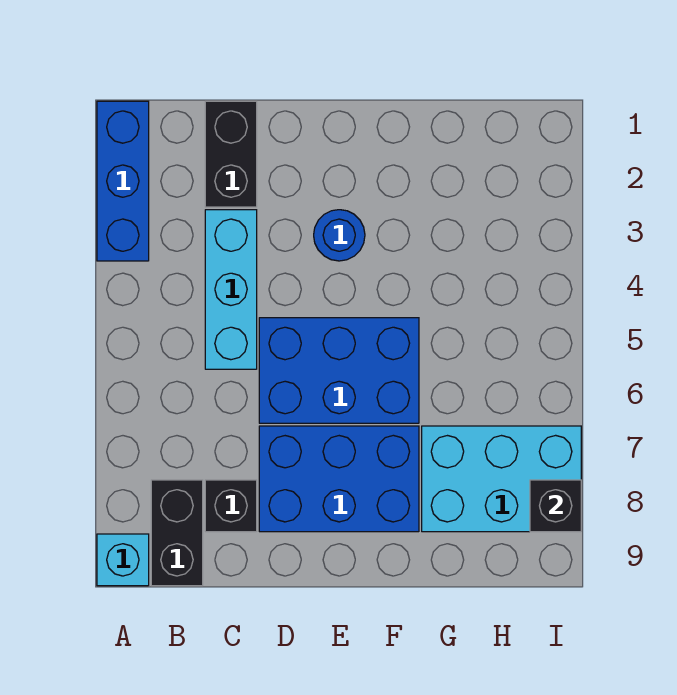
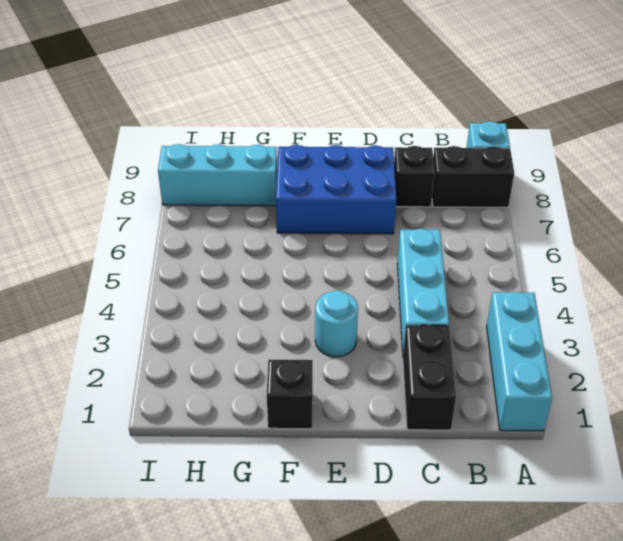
blue 1x3 brick [97,101,149,261] -> cyan 1x3 brick [487,292,552,431]
black 1x2 brick [151,480,203,586] -> black 1x2 brick turned to [432,146,514,207]
blue 2x3 brick [259,318,419,423] -> none
blue 1x1 round brick [314,210,365,261] -> cyan 1x1 round brick [315,291,358,357]
cyan 2x3 brick [422,426,581,532] -> cyan 1x3 brick [158,144,277,206]
black 1x1 brick [530,480,581,532] -> black 1x1 brick moved to [267,360,313,429]

